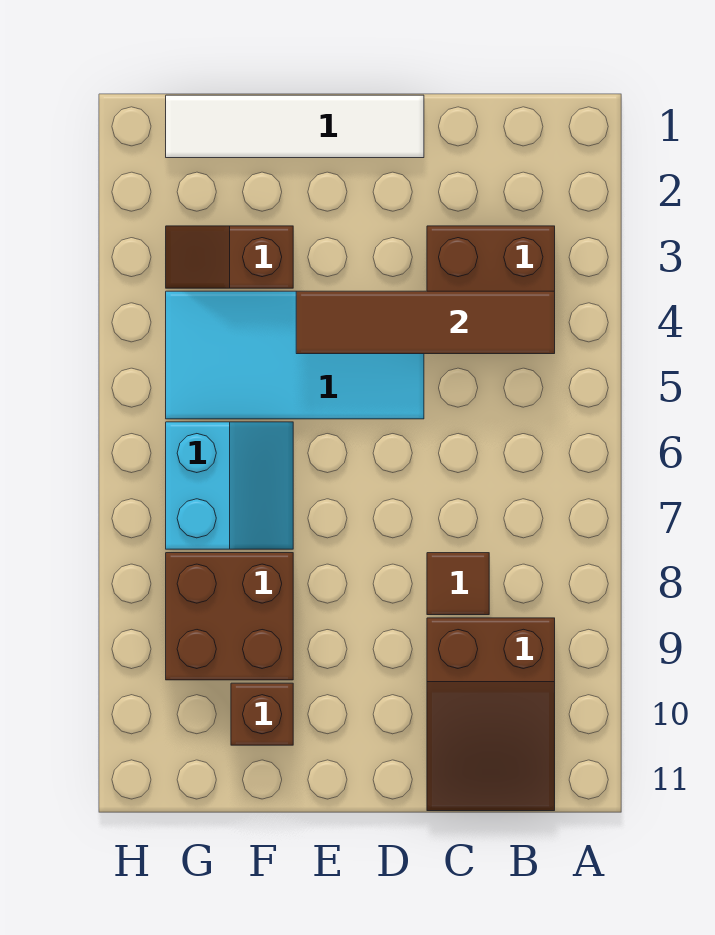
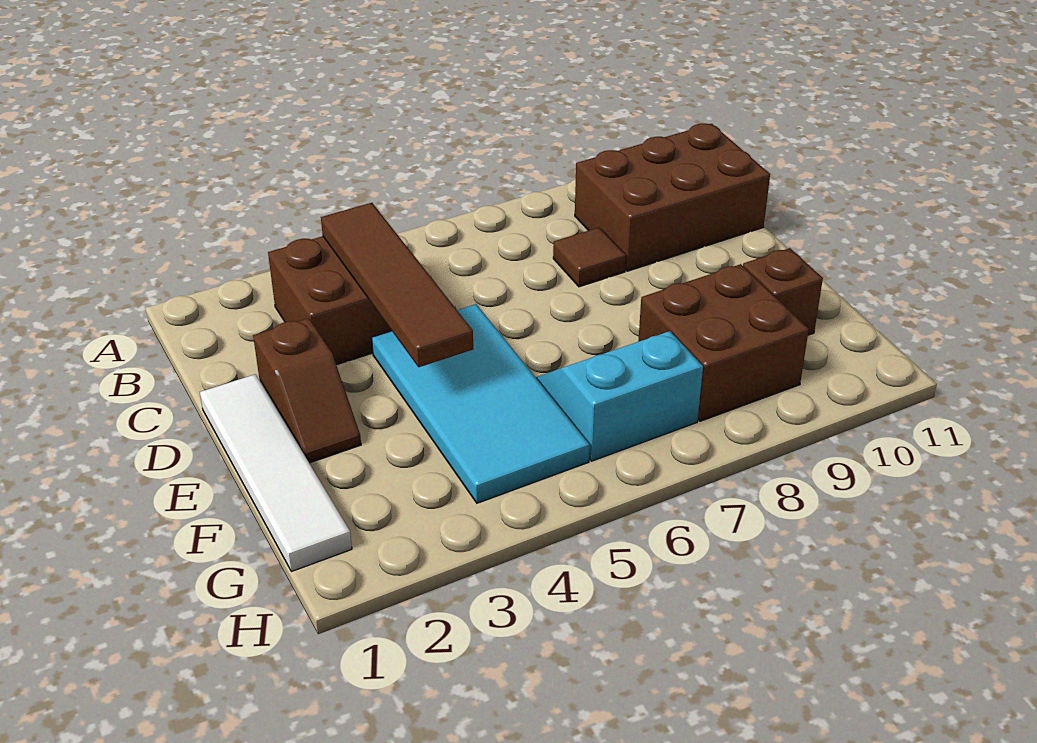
brown 2x3 slope [427,618,555,811] -> brown 2x3 brick [575,124,770,271]
brown 1x2 slope [166,226,293,288] -> brown 1x2 slope moved to [253,318,361,463]

